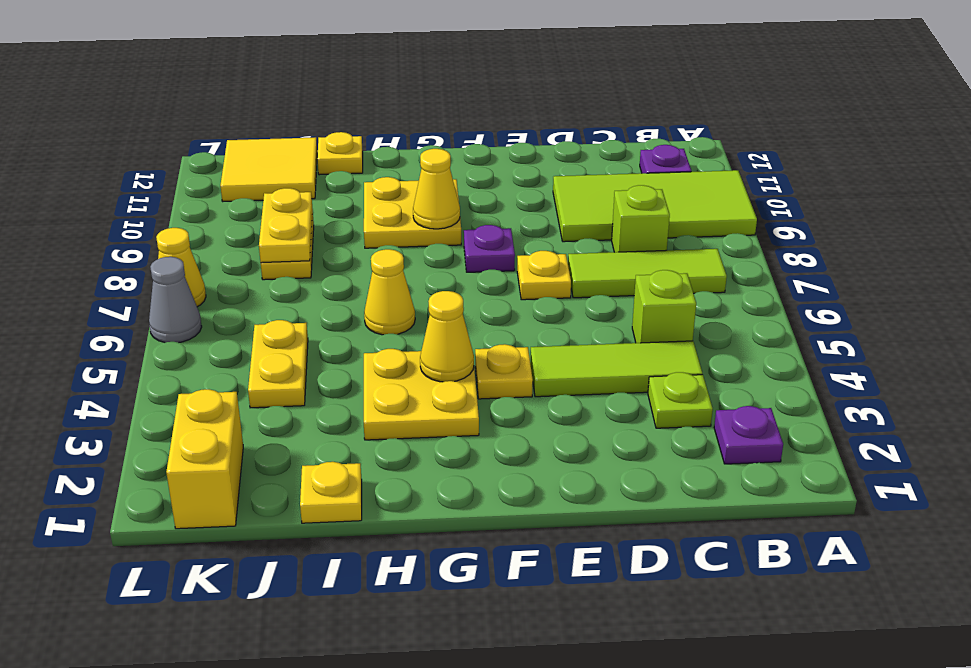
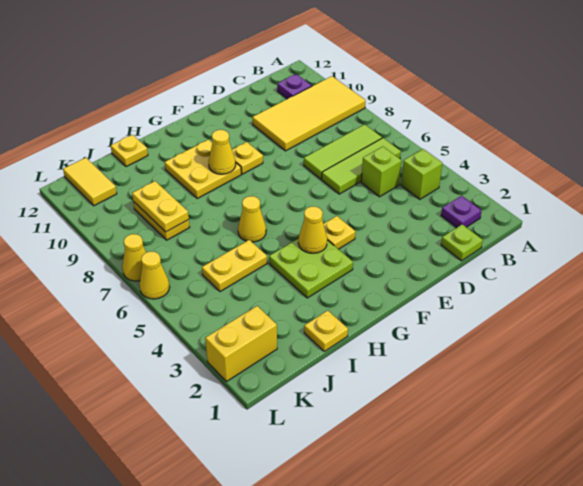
lime 2x4 tile [553,170,757,242] -> yellow 2x4 tile [253,76,366,151]
lime 1x1 plate [648,372,713,428] -> lime 1x1 plate moved to [441,224,483,261]
lime 1x3 tile [530,341,702,397] -> lime 1x3 tile moved to [322,138,401,194]
lime 1x1 brick [612,185,670,252] -> lime 1x1 brick moved to [401,149,442,199]
yellow 1x1 plate [517,251,571,300] -> yellow 1x1 plate moved to [232,142,263,174]
purple 1x1 plate [464,225,515,272] -> none
yellow 2x2 plate [364,349,479,440] -> lime 2x2 plate [269,238,353,298]
yellow 1x2 plate [248,320,308,408] -> yellow 1x2 plate turned to [202,240,267,292]
yellow 2x2 tile [220,137,317,201] -> yellow 1x2 tile [63,158,117,206]
yellow 1x2 brick [166,389,243,529] -> yellow 1x2 brick turned to [205,306,277,382]
grey 1x1 cone [149,257,202,343] -> yellow 1x1 cone [140,251,170,299]

